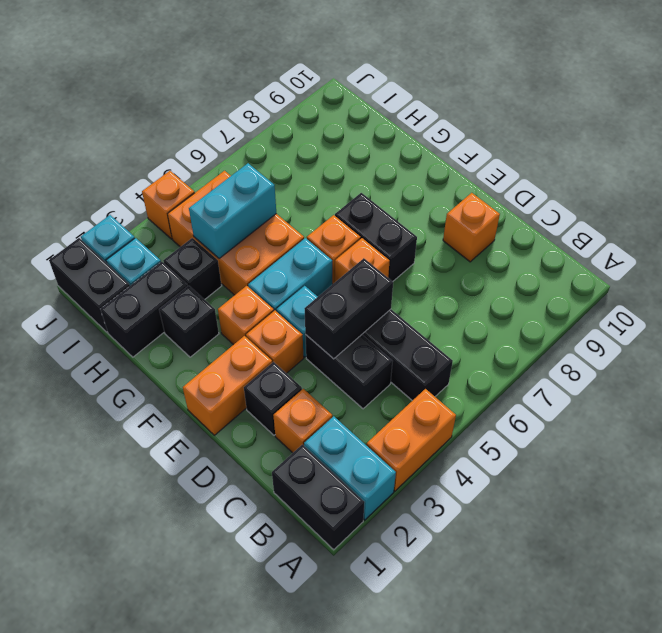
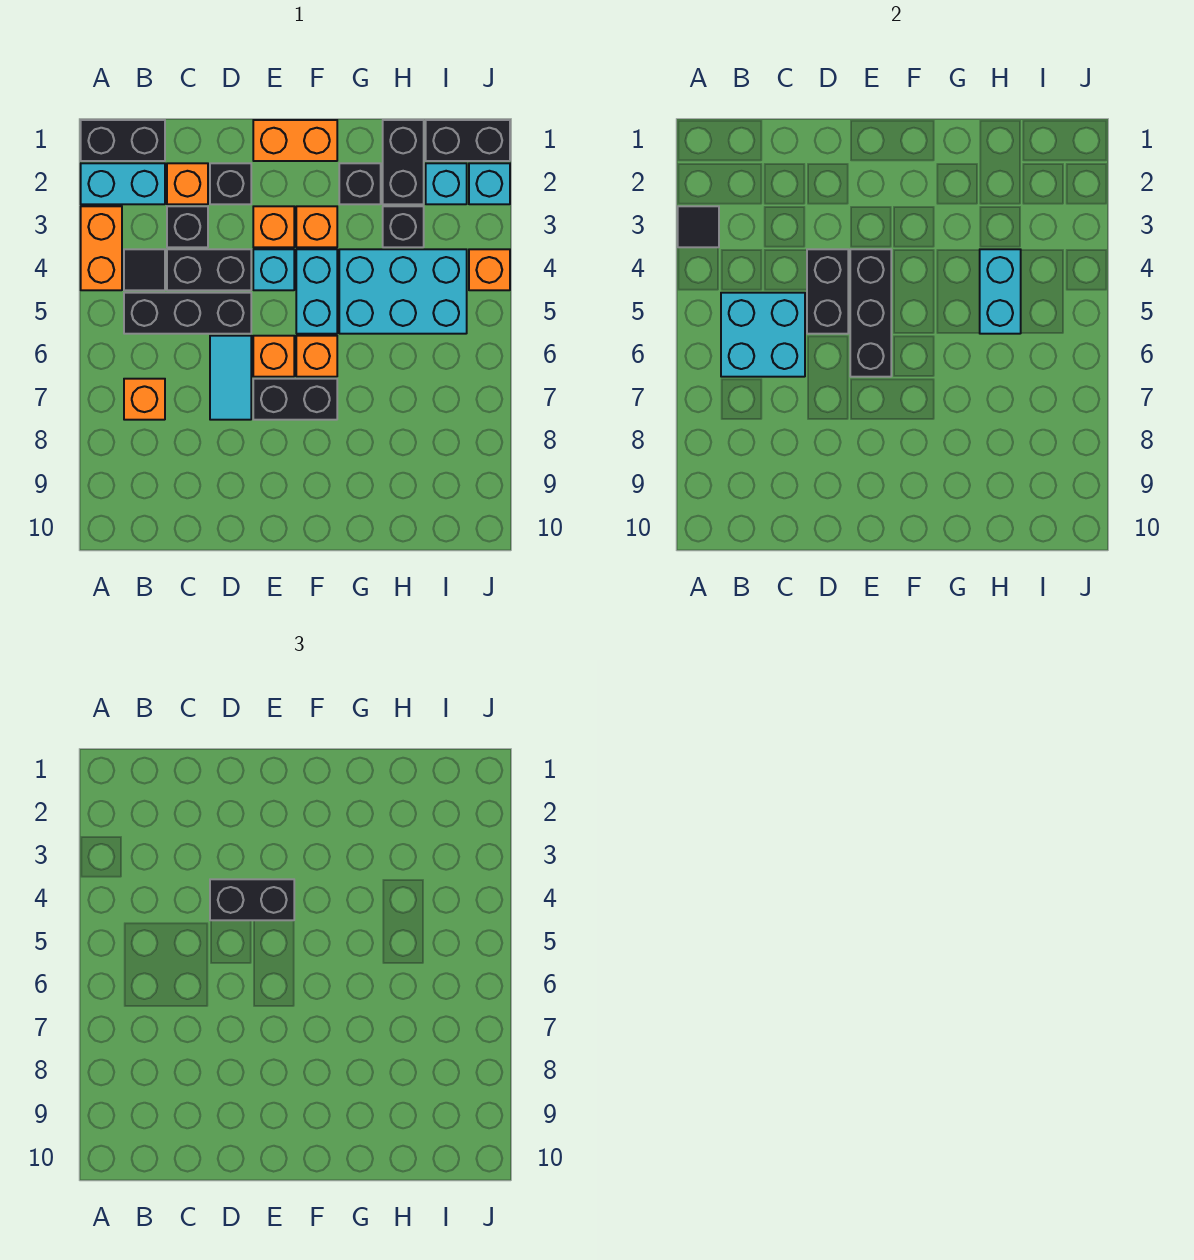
none -> black 1x1 tile [678,206,719,247]
none -> black 1x1 tile [124,249,165,290]
none -> cyan 2x2 brick [721,293,805,377]
none -> black 1x1 brick [167,206,208,247]
none -> black 1x2 brick [210,879,294,920]
none -> cyan 1x2 tile [210,336,251,420]
orange 1x1 brick [443,193,500,262] -> orange 1x1 brick moved to [124,379,165,420]
orange 1x2 brick [183,336,272,435] -> orange 1x2 brick turned to [253,120,337,161]
none -> black 1x3 brick [850,249,891,377]
orange 2x3 brick [168,171,304,295] -> cyan 2x3 brick [339,249,467,334]

